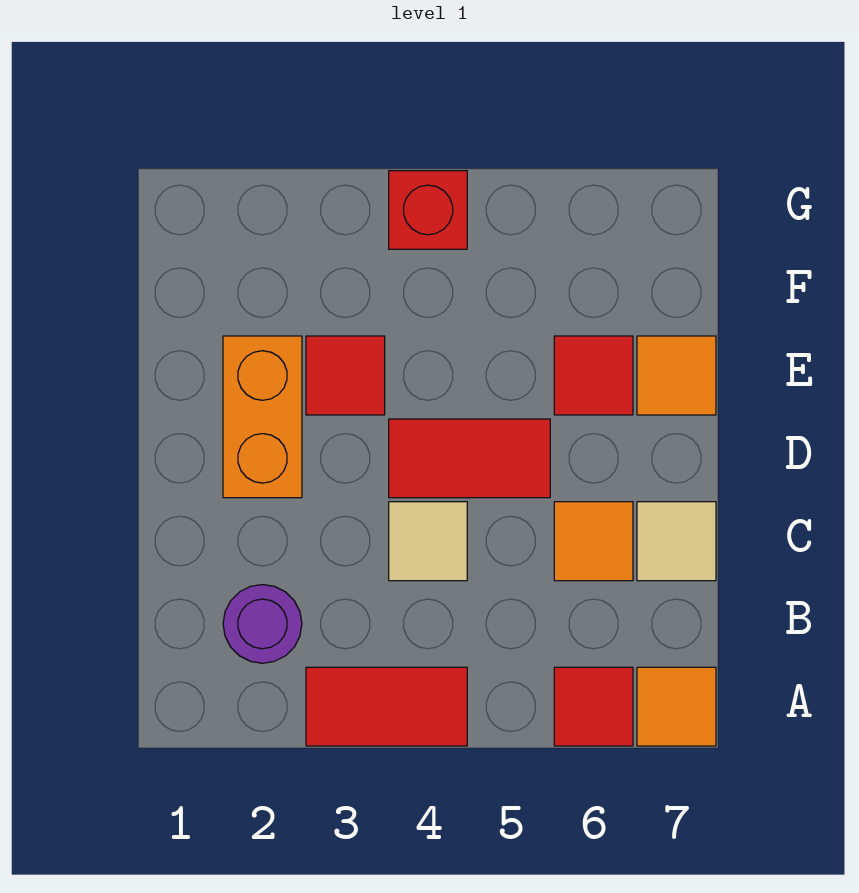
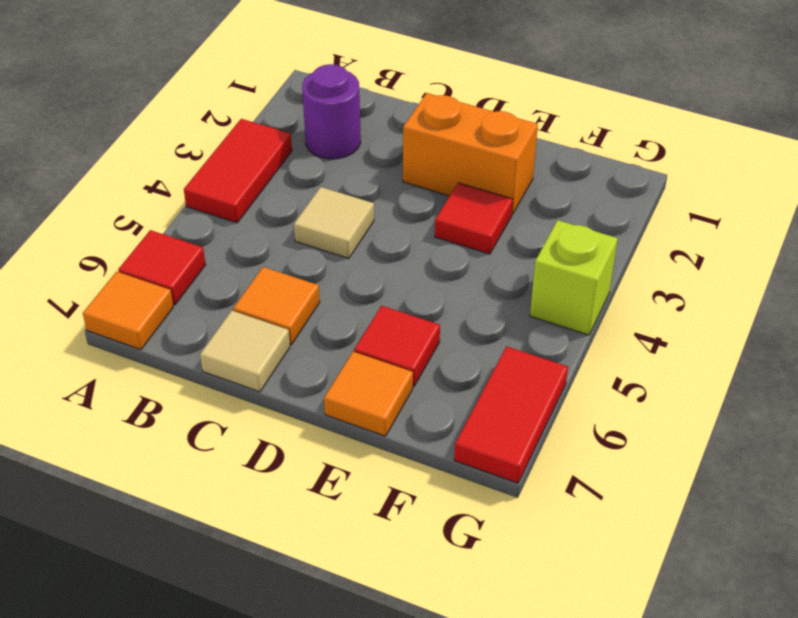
red 1x2 tile [389,419,550,498] -> red 1x2 tile moved to [454,346,568,483]
red 1x1 brick [389,171,467,249] -> lime 1x1 brick [530,220,618,335]

